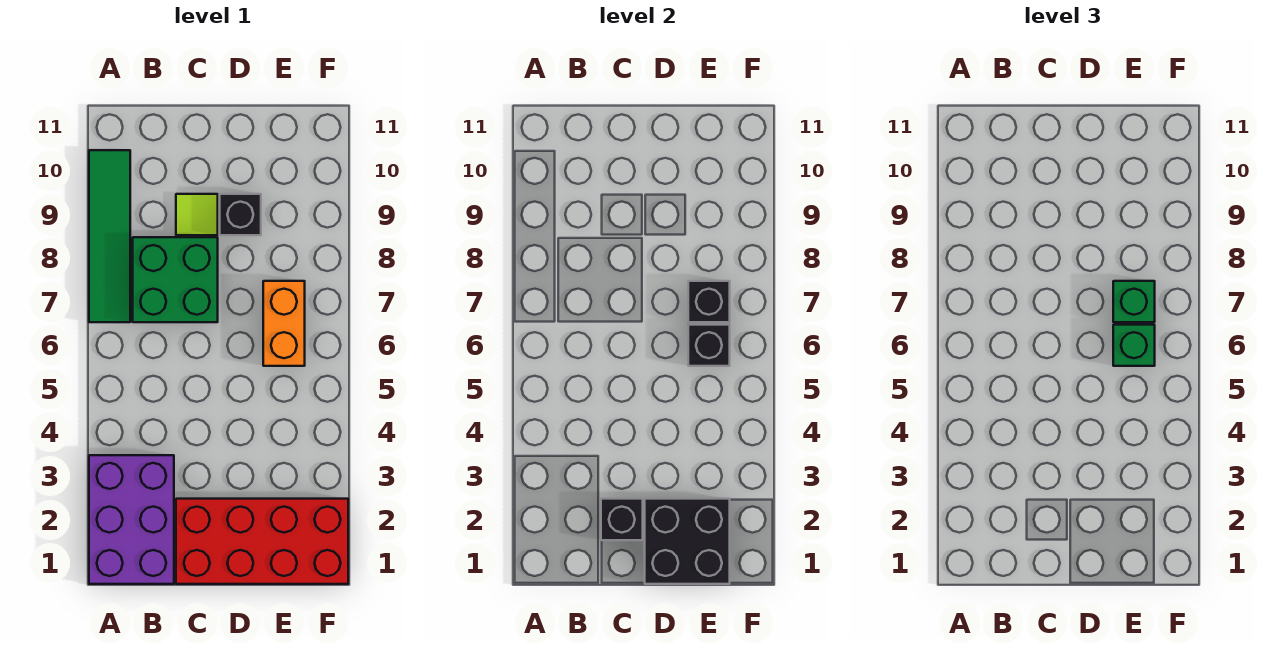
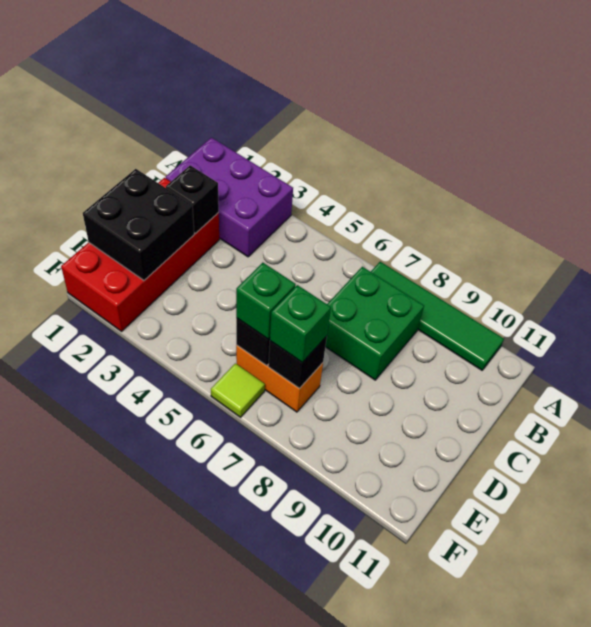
lime 1x1 tile [176,194,218,235] -> lime 1x1 tile moved to [211,363,265,417]
black 1x1 brick [220,194,261,235] -> none

